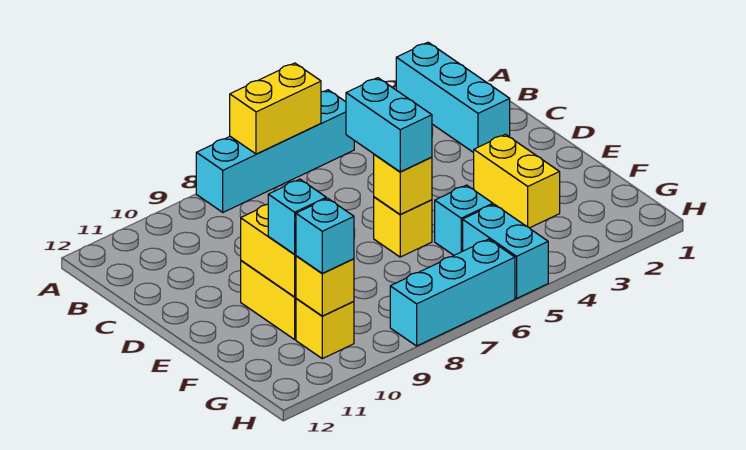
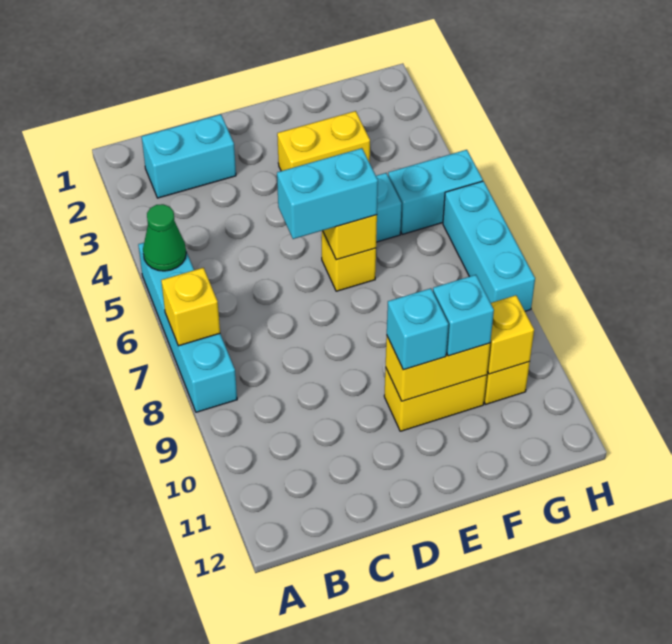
cyan 1x3 brick [396,42,510,153] -> cyan 1x2 brick [142,114,236,198]
none -> green 1x1 cone [143,204,186,271]
yellow 1x2 brick [230,63,321,154] -> yellow 1x1 brick [161,268,220,346]
cyan 1x1 brick [296,198,354,274] -> cyan 1x1 brick moved to [387,288,448,370]

